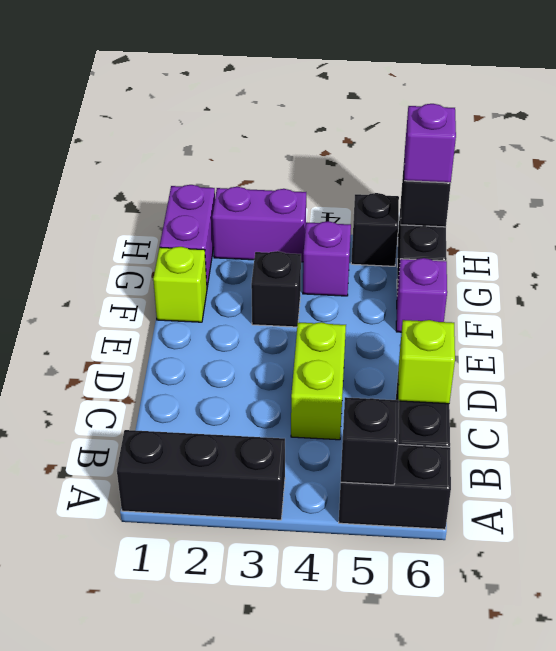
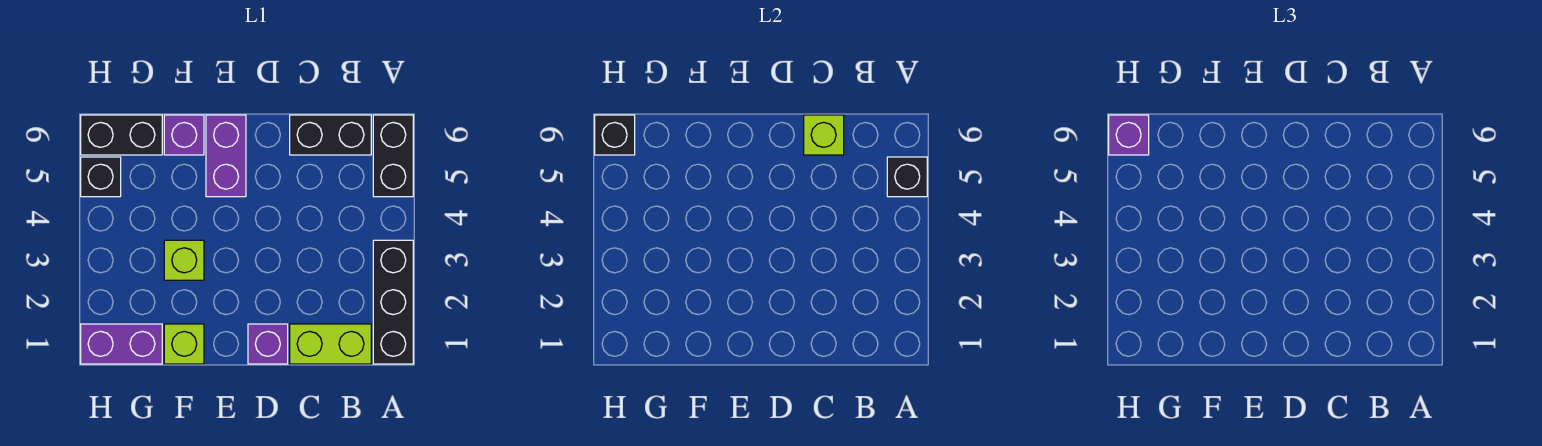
lime 1x2 brick [291,322,346,440] -> lime 1x2 brick moved to [290,324,371,364]
black 1x1 brick [251,251,301,327] -> lime 1x1 brick [164,240,204,280]
purple 1x1 brick [303,221,351,296] -> purple 1x1 brick moved to [248,324,288,364]
purple 1x2 brick [212,187,306,262] -> purple 1x2 brick moved to [206,115,246,197]

